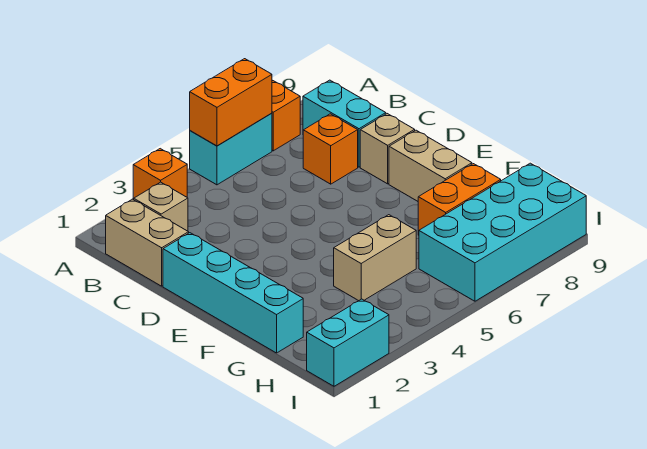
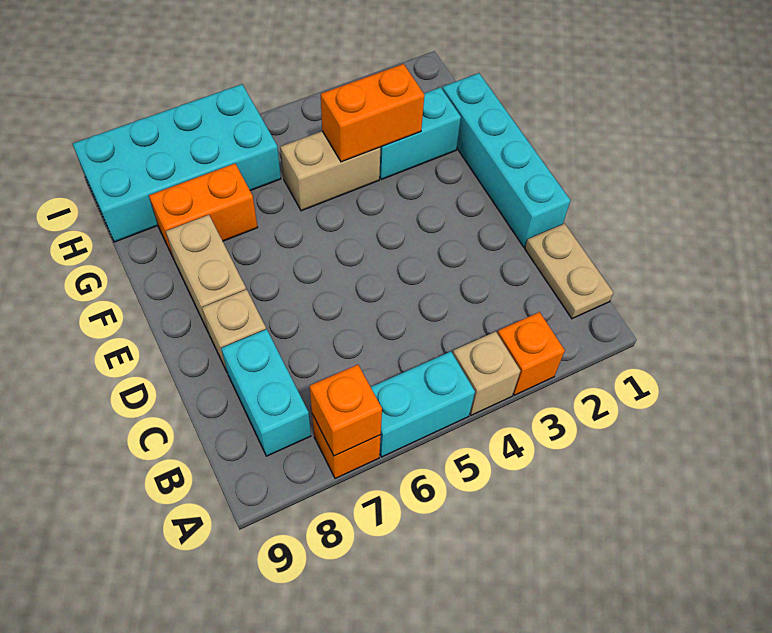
orange 1x2 brick [190,59,272,146] -> orange 1x2 brick moved to [321,64,424,162]
tan 1x2 brick [106,199,189,286] -> tan 1x2 plate [525,223,614,319]
tan 1x1 brick [133,182,188,231] -> tan 1x1 brick moved to [453,332,521,415]
orange 1x1 brick [303,114,358,184] -> orange 1x1 brick moved to [309,365,382,456]
cyan 1x2 brick [307,299,389,386] -> cyan 1x2 brick moved to [379,87,461,179]

